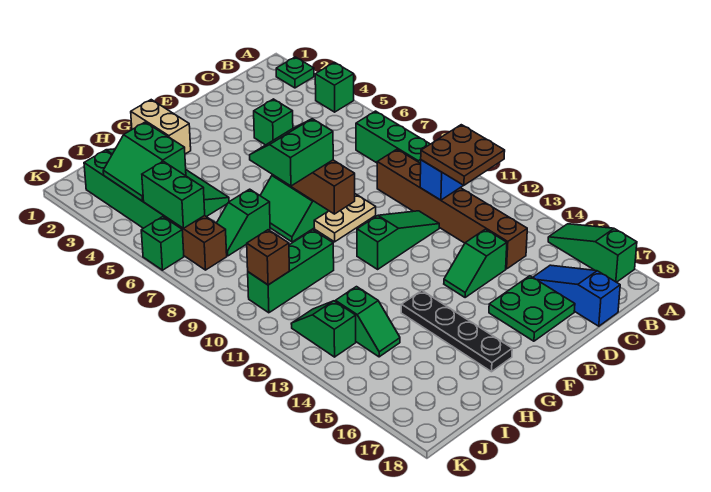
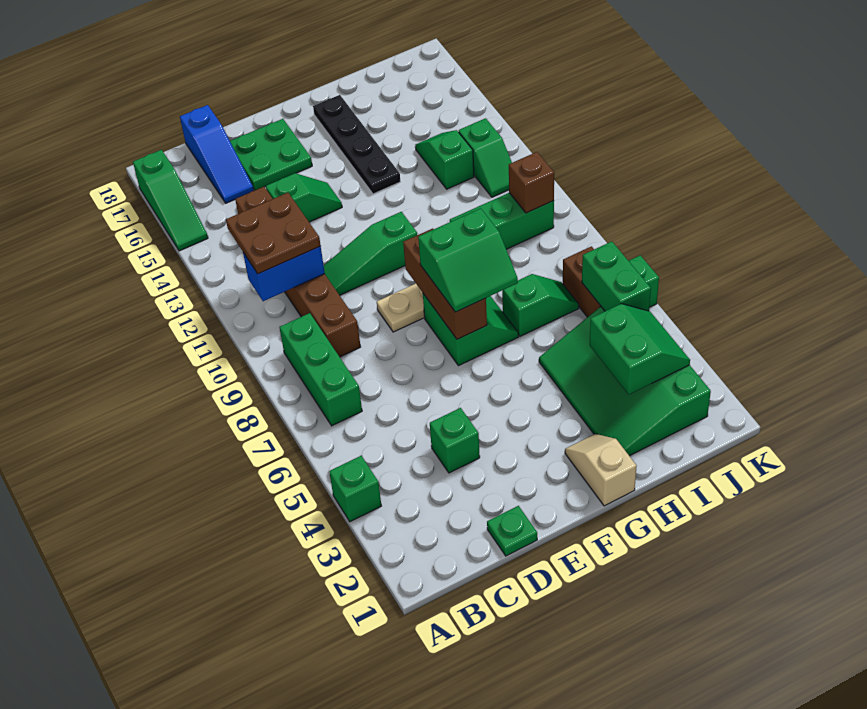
green 1x1 plate [276,57,314,88] -> green 1x1 plate moved to [487,506,537,556]
tan 1x2 brick [131,100,191,154] -> tan 1x2 slope [565,434,637,506]

